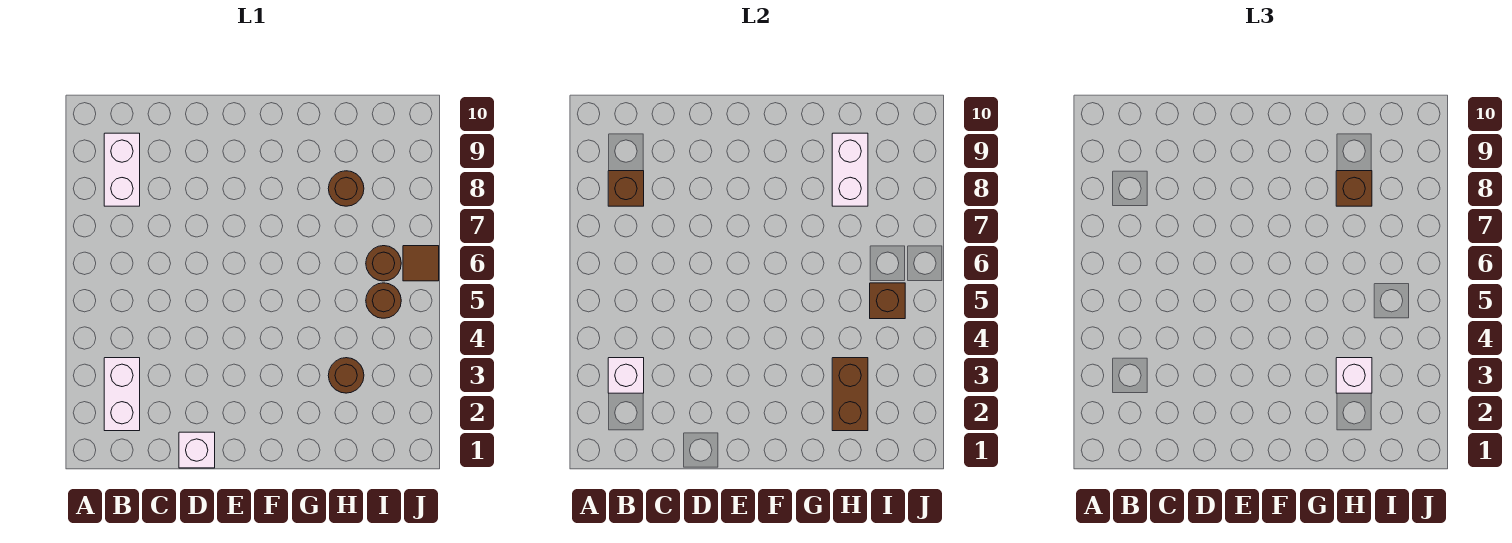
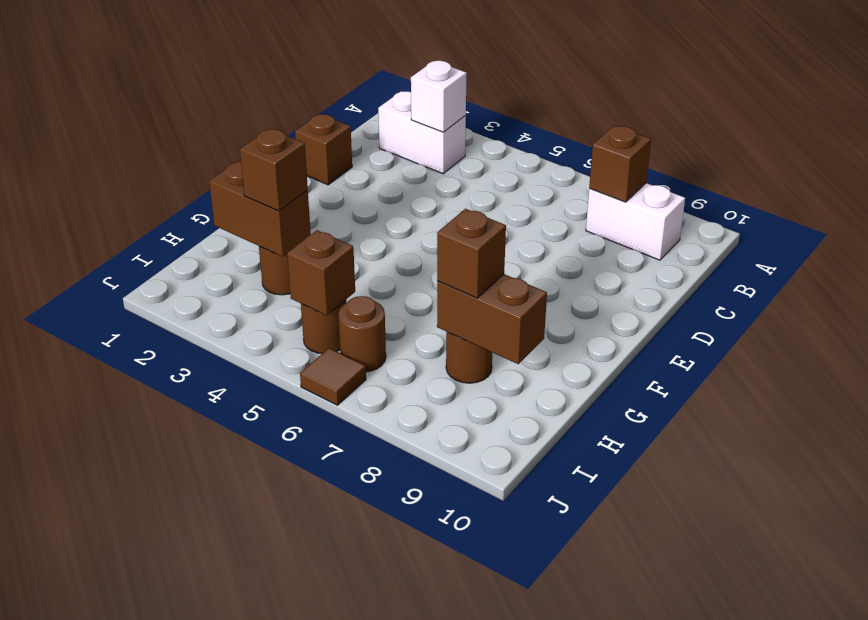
white 1x1 brick [179,432,215,468] -> brown 1x1 brick [295,114,352,185]
white 1x1 brick [1336,358,1372,393] -> brown 1x1 brick [240,129,308,211]
white 1x2 brick [832,133,868,206] -> brown 1x2 brick [437,274,547,364]

